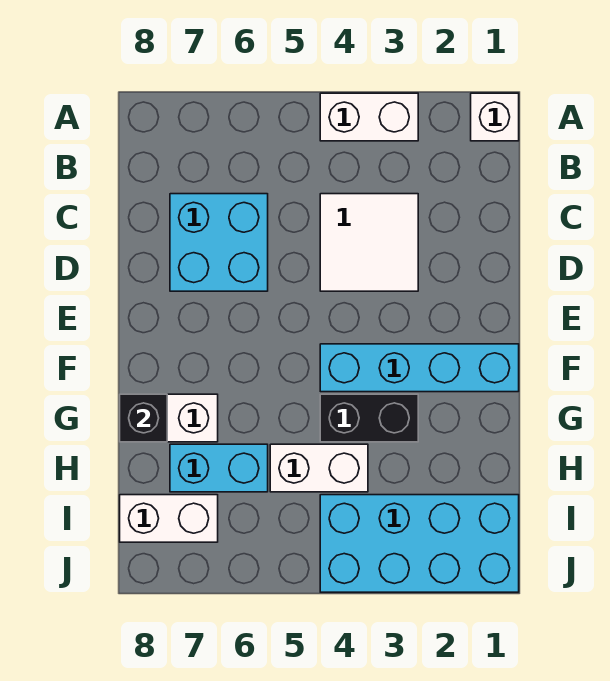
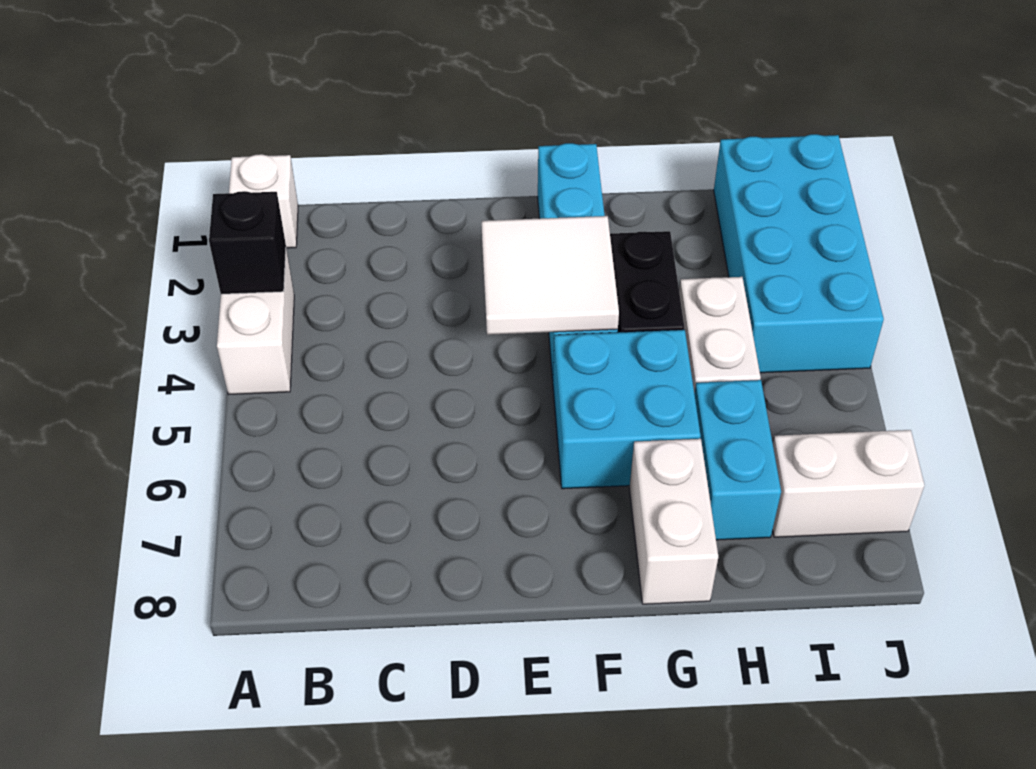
white 2x2 tile [320,194,418,291] -> white 2x2 tile moved to [482,216,619,335]
cyan 2x2 brick [170,194,268,291] -> cyan 2x2 brick moved to [553,330,701,489]
black 1x1 brick [120,394,167,442] -> black 1x1 brick moved to [209,191,286,294]
white 1x2 brick [120,495,218,542] -> white 1x2 brick turned to [773,430,924,537]

